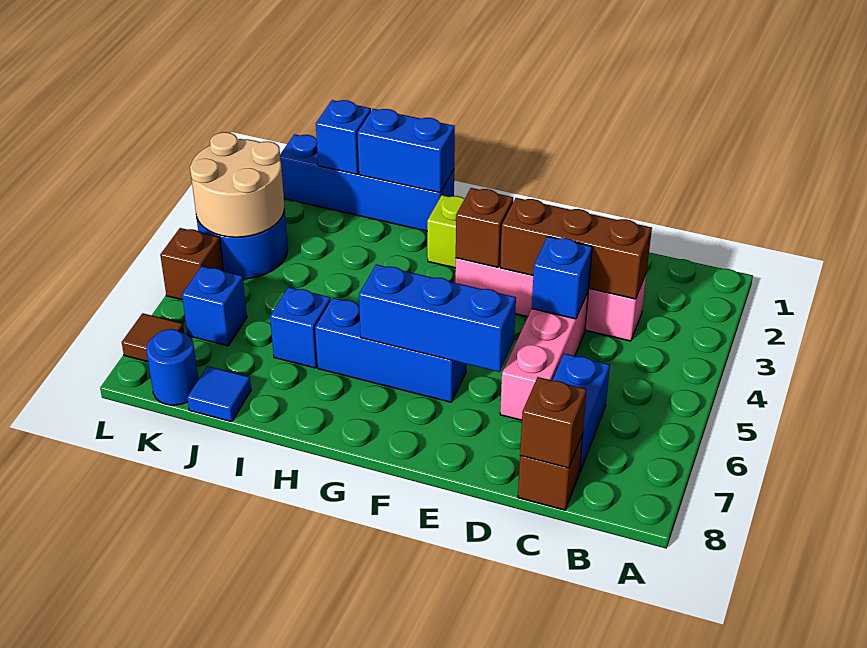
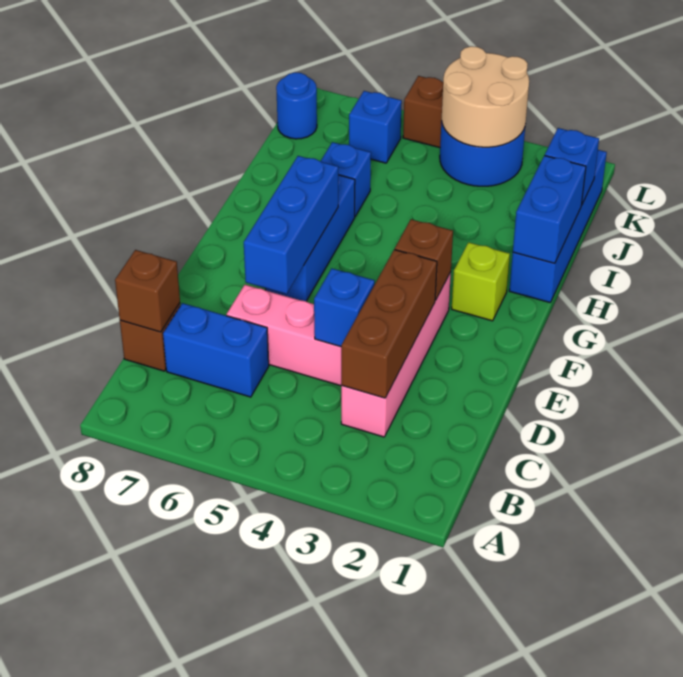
blue 1x1 tile [187,366,251,422] -> none
brown 1x1 tile [122,313,184,362] -> none

